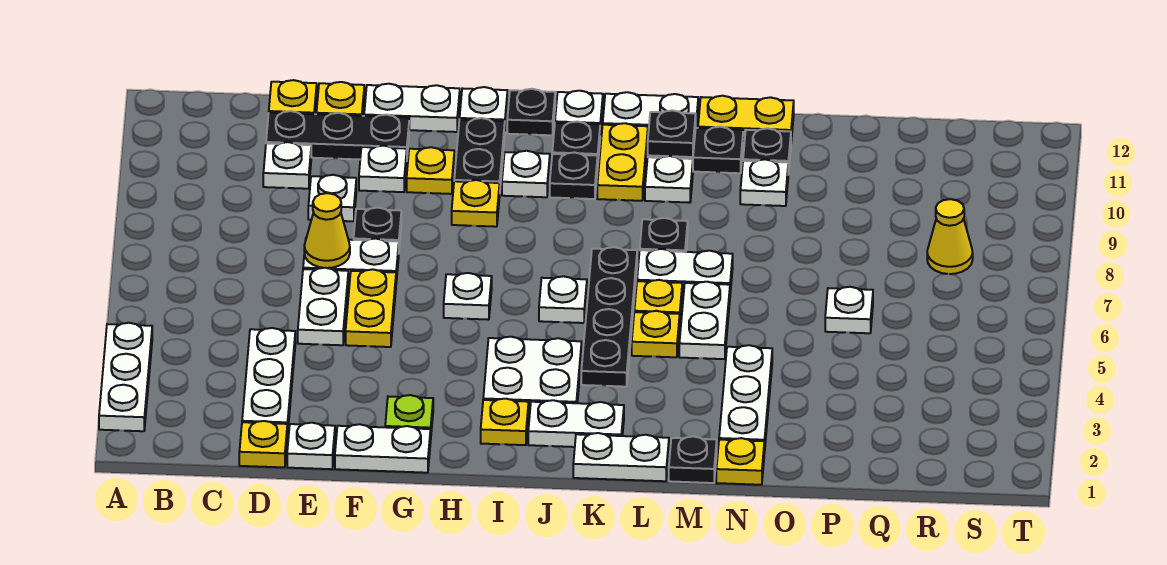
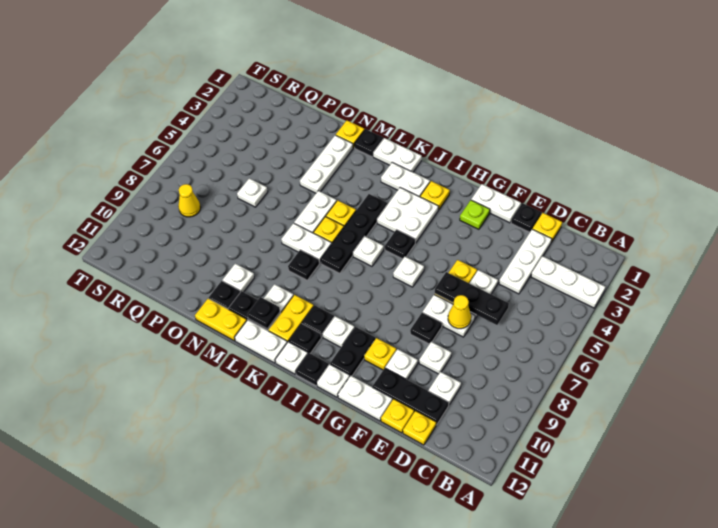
white 1x3 plate [99,323,152,431] -> white 1x3 plate turned to [531,256,605,308]
none -> black 1x3 plate [435,272,509,325]
white 1x1 plate [287,423,335,469] -> black 1x1 plate [511,203,542,232]
yellow 1x1 plate [452,180,500,227] -> none
none -> black 1x1 plate [385,230,416,259]

